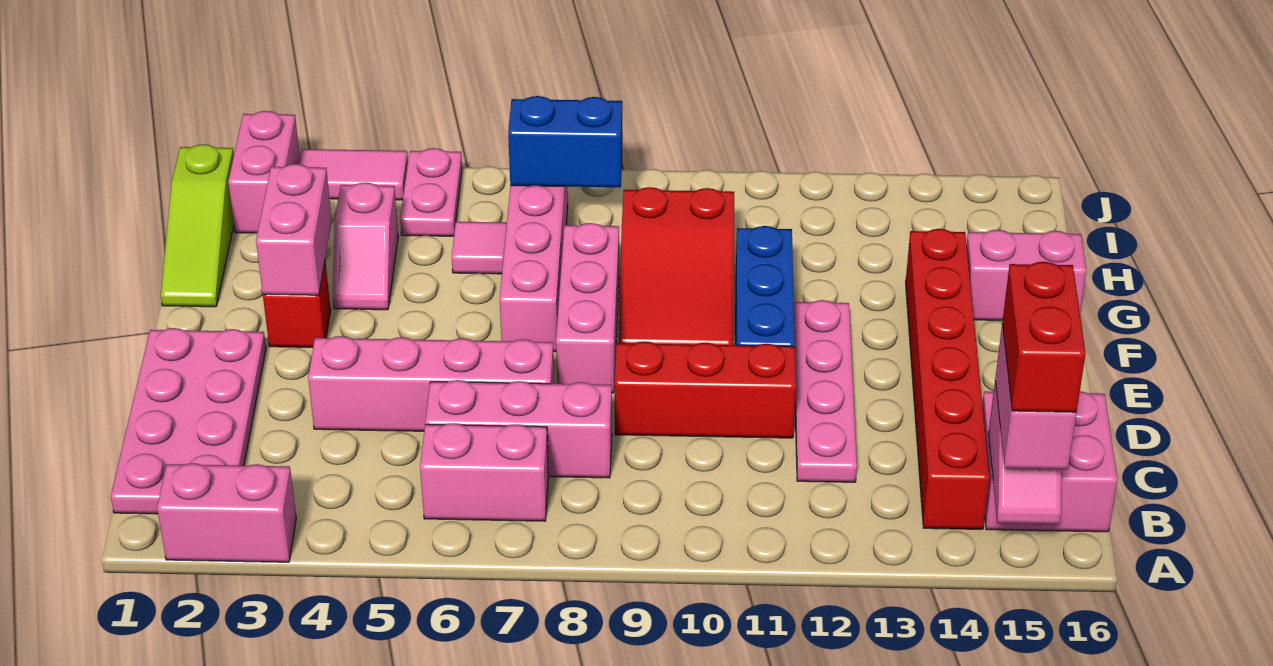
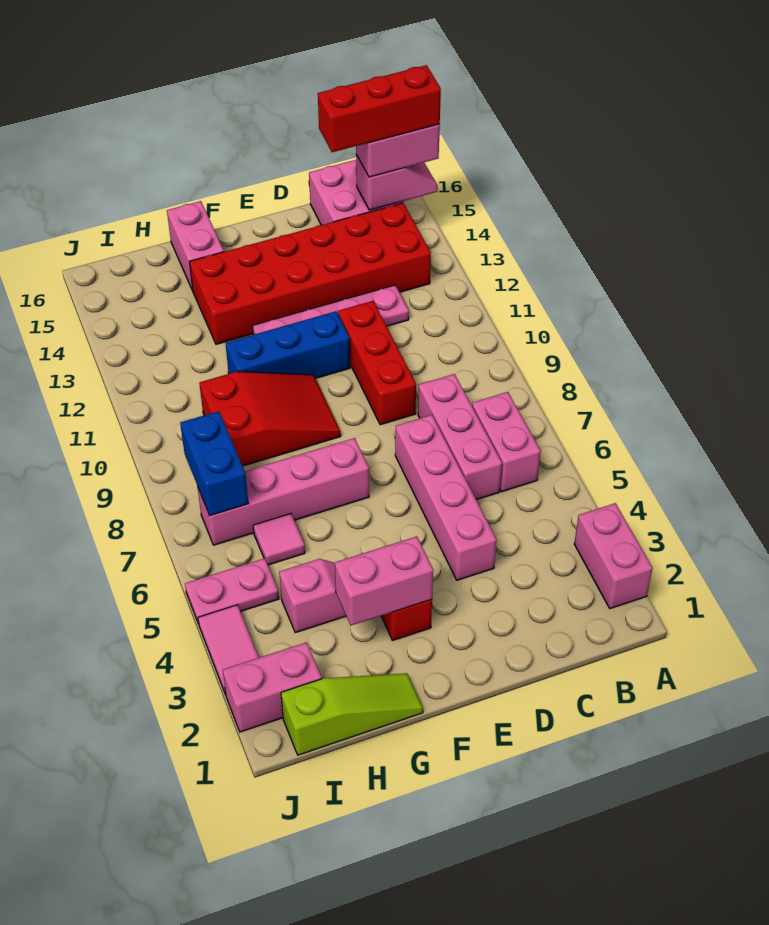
red 1x2 brick [1002,262,1086,412] -> red 1x3 brick [318,65,441,152]
pink 2x4 plate [111,328,266,514] -> none
red 1x6 brick [906,229,990,529] -> red 2x6 brick [189,203,431,344]
pink 1x3 brick [556,223,619,393] -> none

